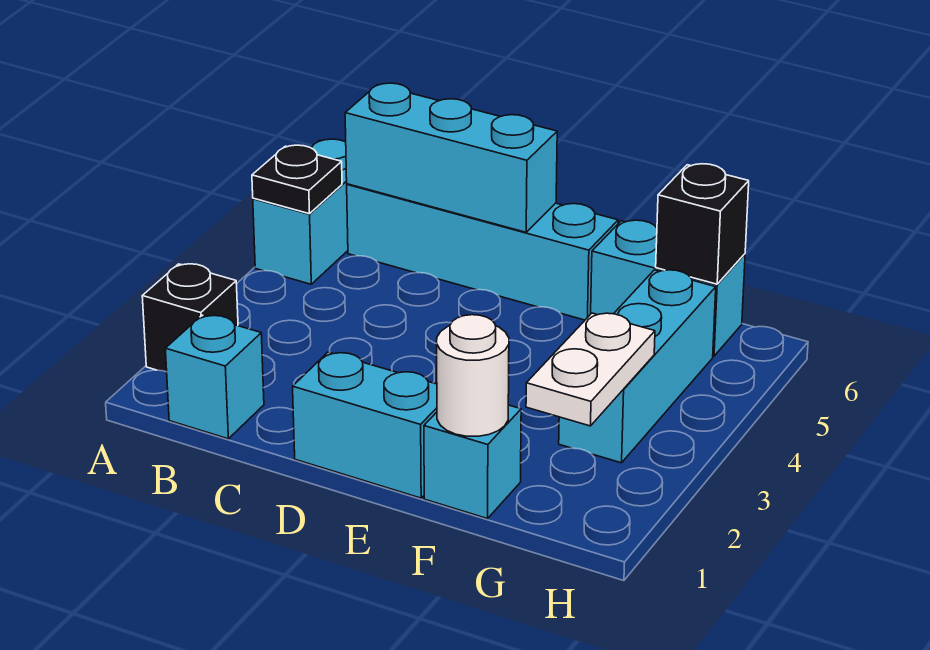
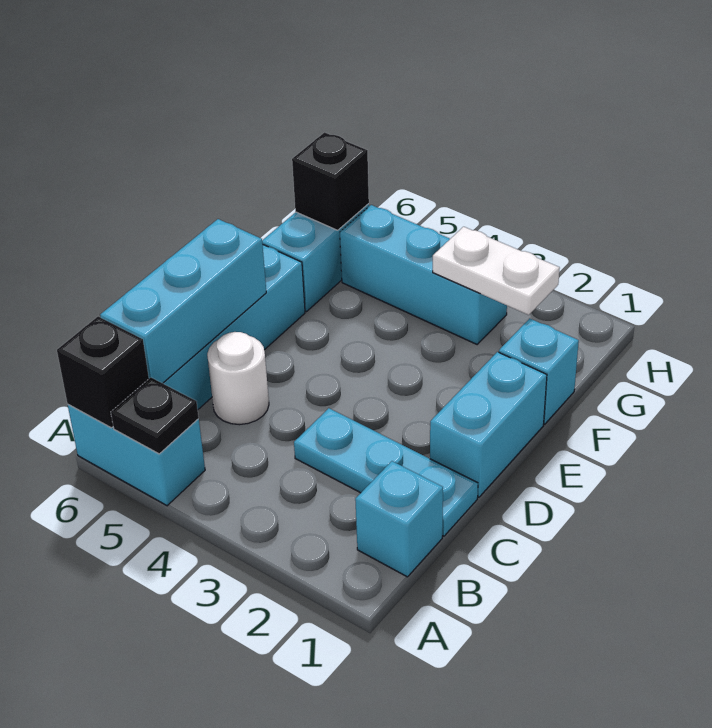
black 1x1 brick [142,264,238,372] -> black 1x1 brick moved to [57,316,149,428]
none -> cyan 1x3 plate [294,408,478,536]
white 1x1 round brick [437,315,509,436] -> white 1x1 round brick moved to [207,332,269,425]

